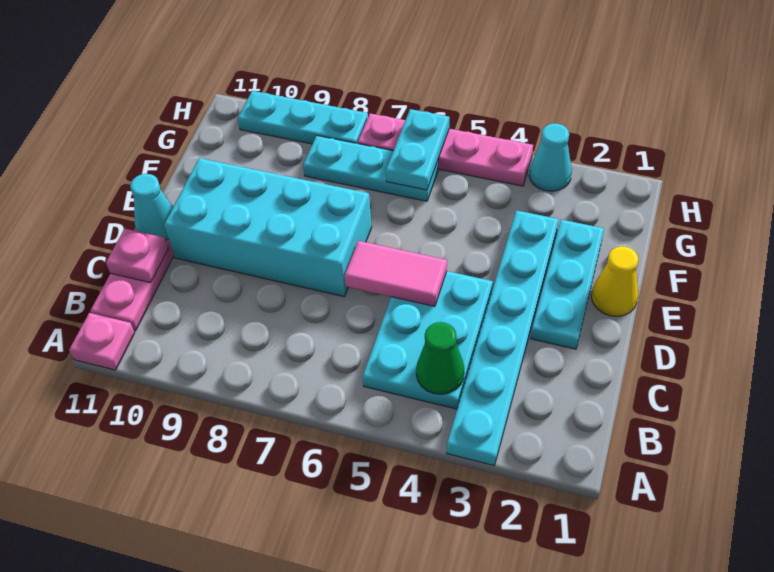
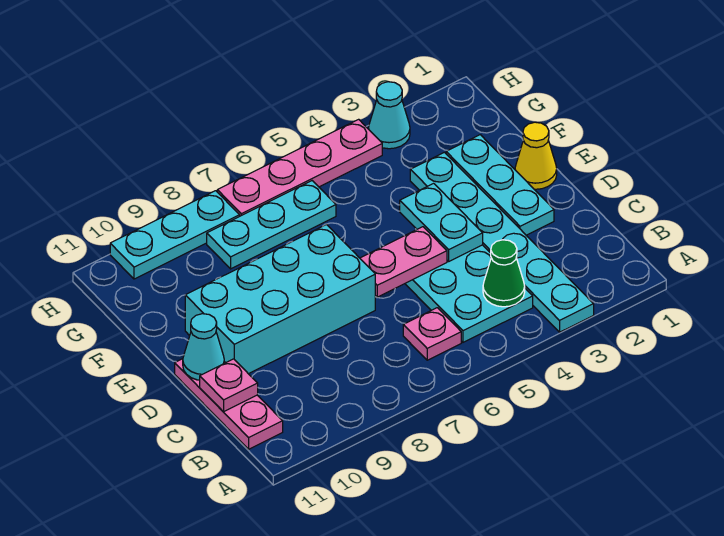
pink 1x1 plate [69,313,135,370] -> pink 1x1 plate moved to [403,308,461,360]
pink 1x2 tile [344,241,447,306] -> pink 1x2 plate [360,227,447,297]
cyan 1x2 plate [386,109,449,190] -> cyan 1x2 plate moved to [400,183,483,261]

